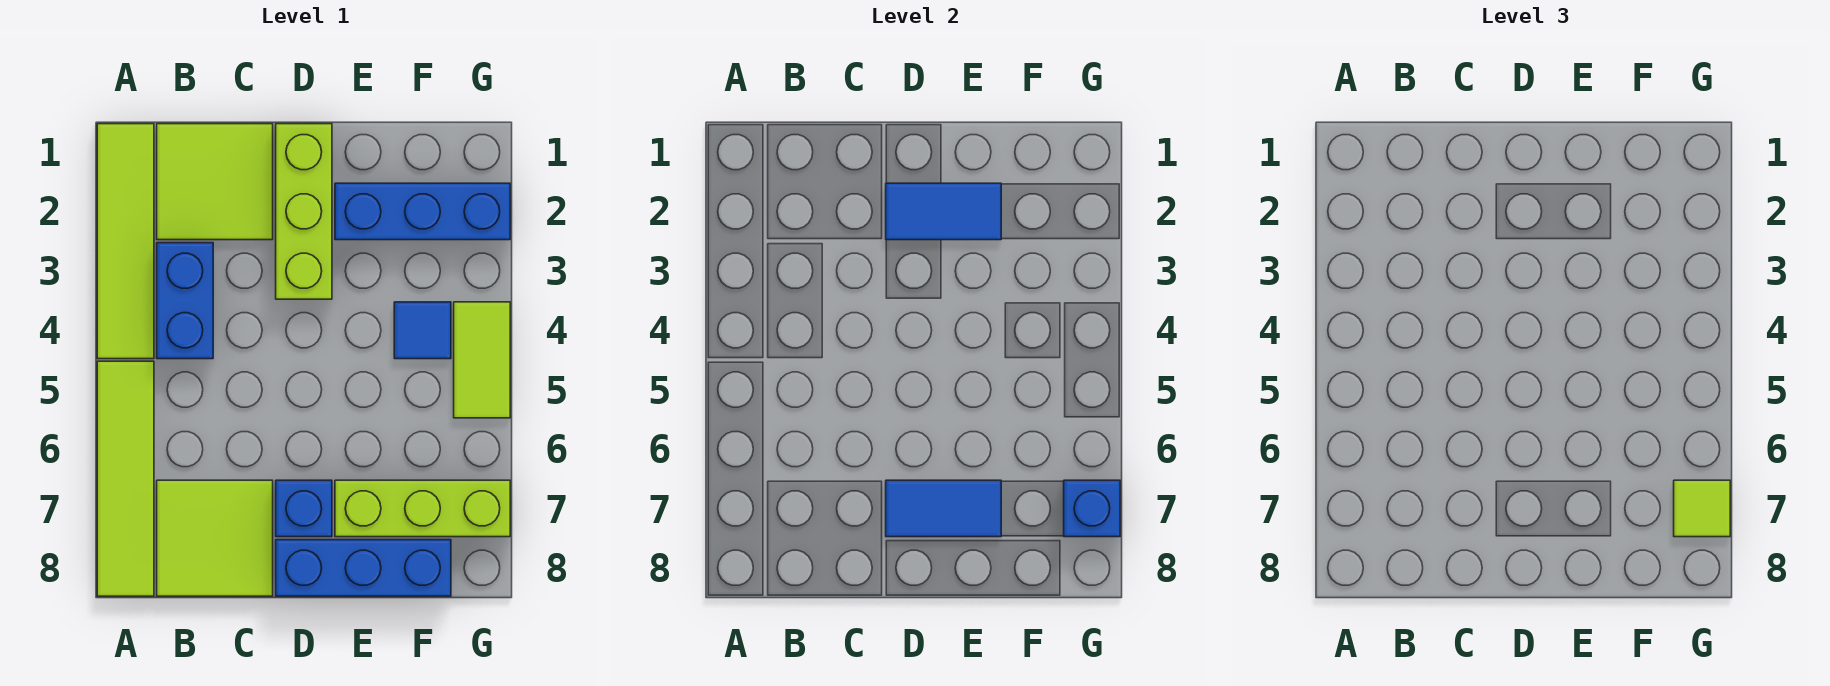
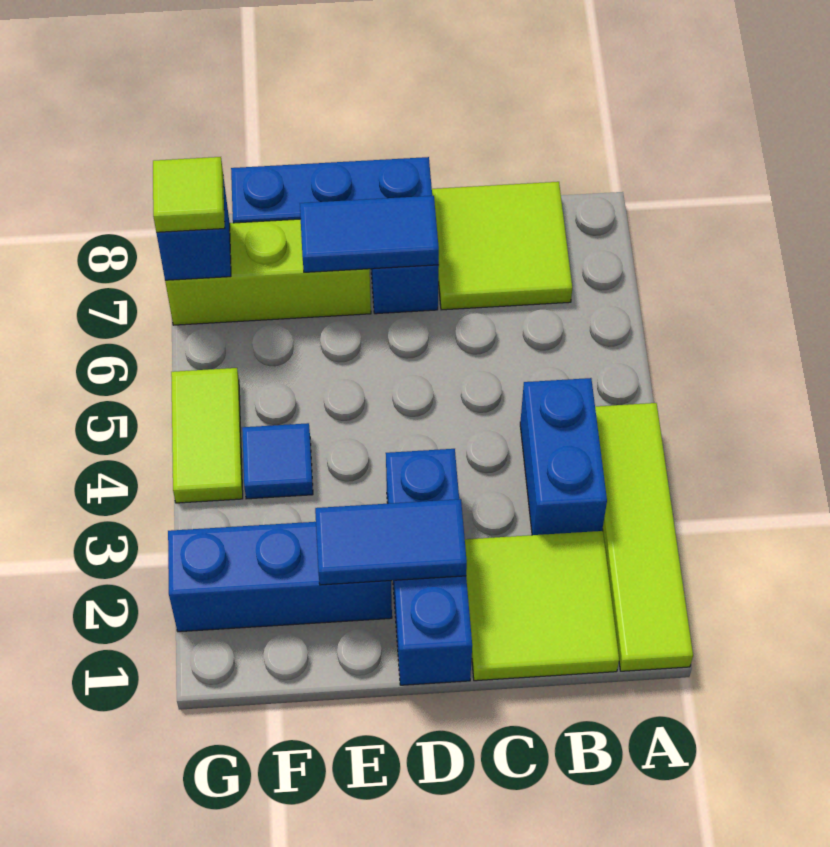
lime 1x4 tile [97,361,154,596] -> none
lime 1x3 brick [276,124,332,299] -> blue 1x3 brick [386,449,472,685]

